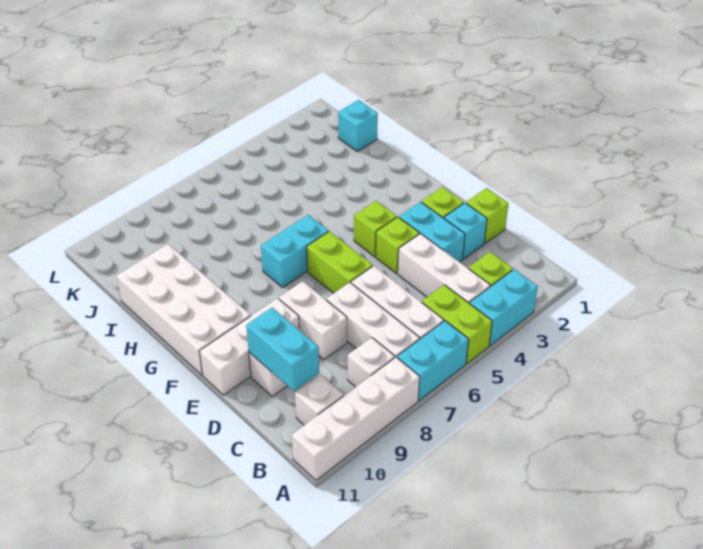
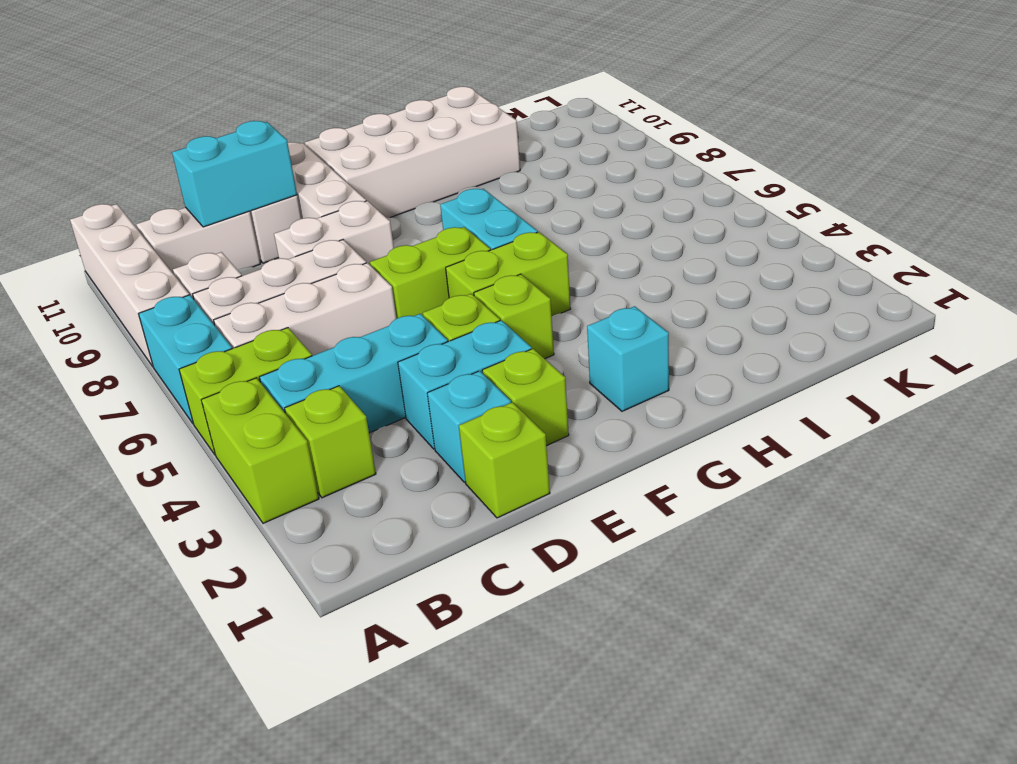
cyan 1x2 brick [470,269,538,345] -> lime 1x2 brick [201,378,319,523]
white 1x3 brick [398,234,490,304] -> cyan 1x3 brick [260,314,448,433]
white 1x1 brick [295,375,343,425] -> white 1x2 brick [136,207,261,274]
none -> lime 1x2 brick [446,232,570,316]
cyan 1x1 brick [338,100,378,151] -> cyan 1x1 brick moved to [587,306,669,411]

